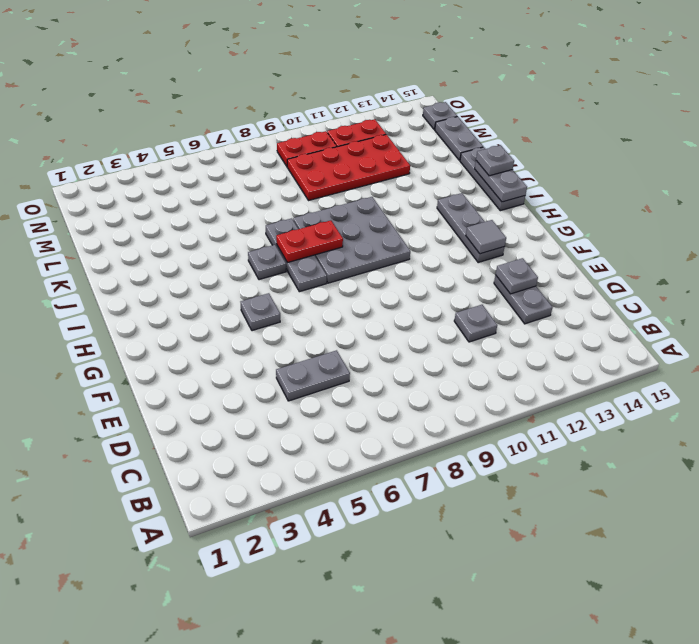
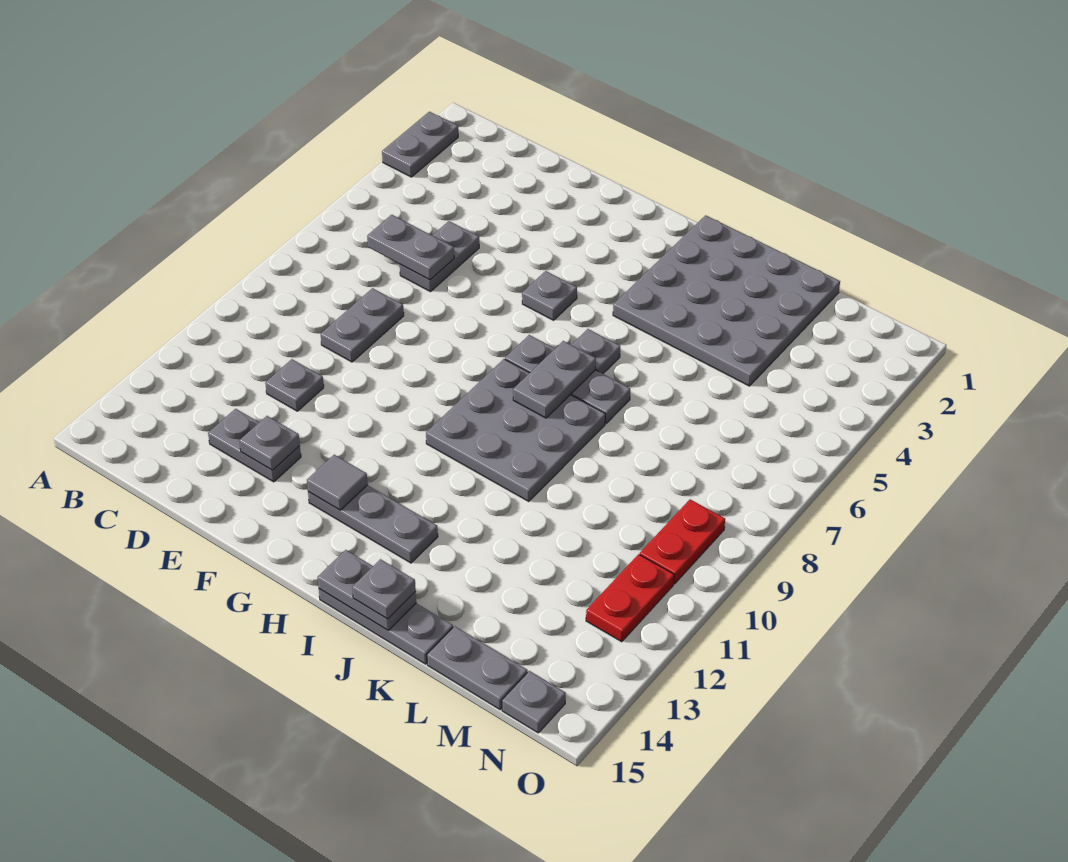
none -> grey 1x2 plate [382,112,458,177]
none -> grey 1x2 plate [367,215,454,280]
none -> grey 1x2 plate [321,288,404,362]
none -> grey 4x4 plate [613,215,840,386]
red 1x2 plate [276,221,343,263] -> grey 1x2 plate [513,341,596,418]
red 2x4 plate [287,134,410,201] -> none

